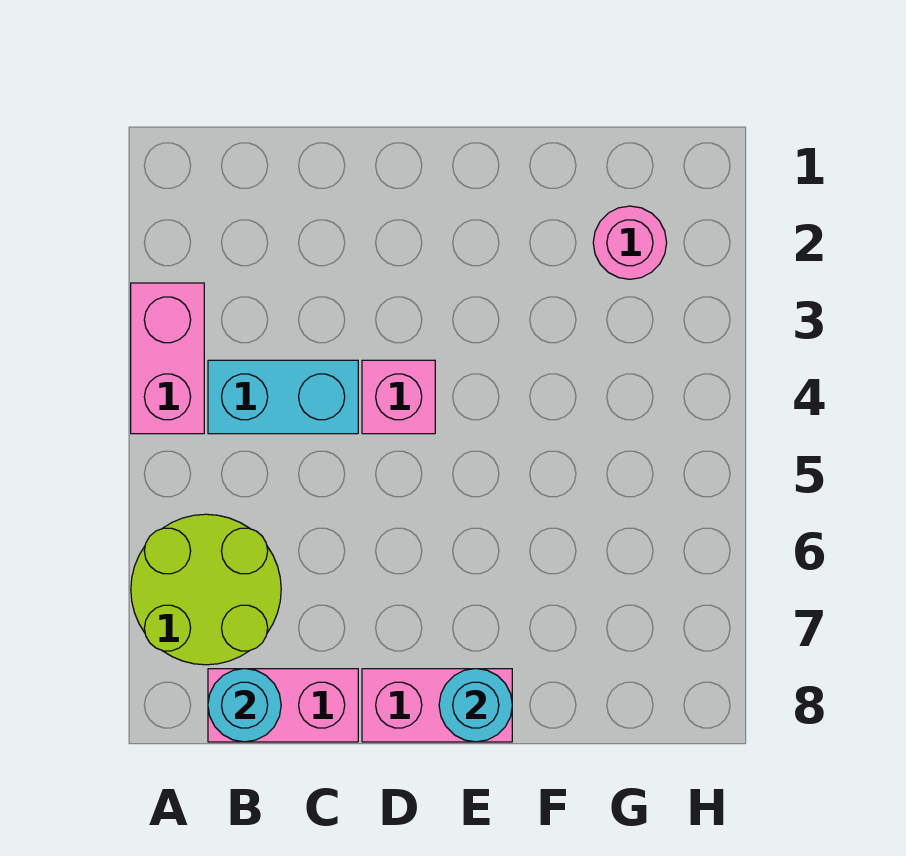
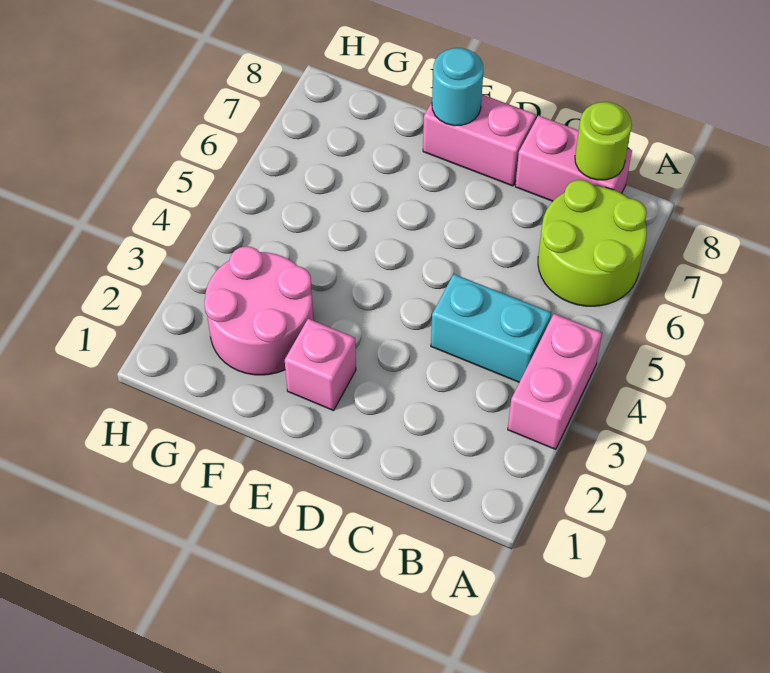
cyan 1x1 round brick [208,669,281,742] -> lime 1x1 round brick [575,102,632,180]
pink 1x1 brick [362,360,435,434] -> pink 1x1 brick moved to [285,319,356,411]
pink 1x1 round brick [593,206,667,279] -> pink 2x2 round brick [204,246,313,375]

